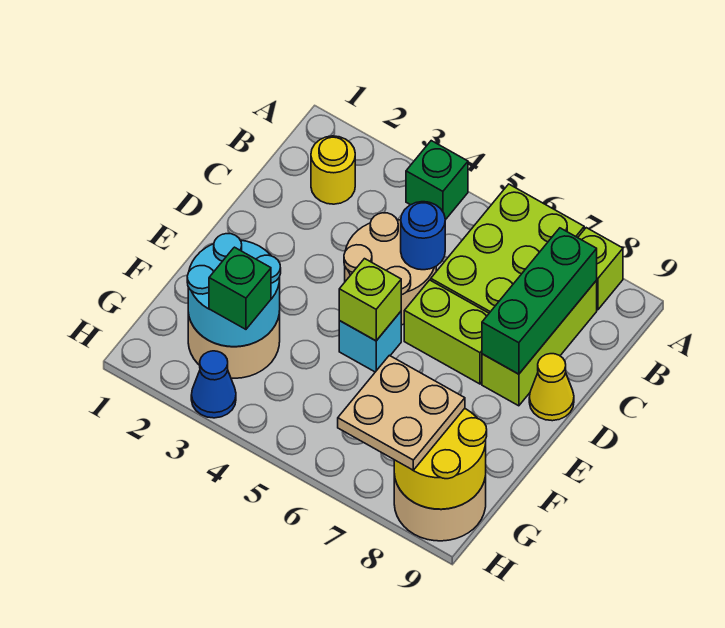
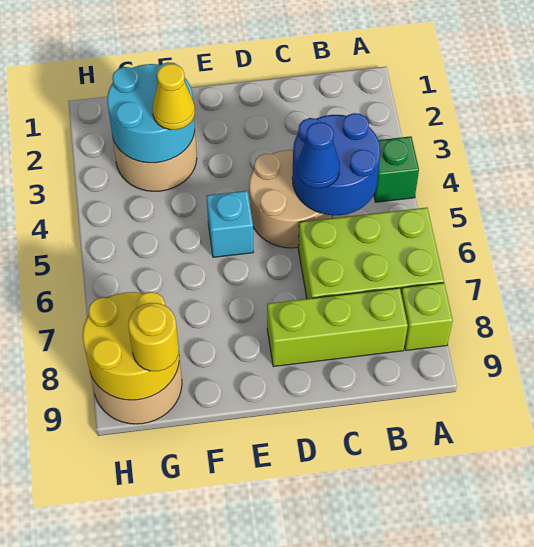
yellow 1x1 round brick [311,136,355,204] -> yellow 1x1 round brick moved to [128,303,179,371]
green 1x3 brick [482,228,597,374] -> none
blue 1x1 round brick [401,202,445,270] -> blue 2x2 round brick [292,113,381,215]
lime 1x2 brick [404,280,489,384] -> none
yellow 1x1 cone [529,354,574,421] -> yellow 1x1 cone moved to [153,64,195,130]
lime 1x1 brick [339,259,401,341] -> none
green 1x1 brick [209,247,271,329] -> none
tan 2x2 plate [338,355,465,470] -> none
blue 1x1 cone [191,351,236,418] -> blue 1x1 cone moved to [297,122,340,188]

